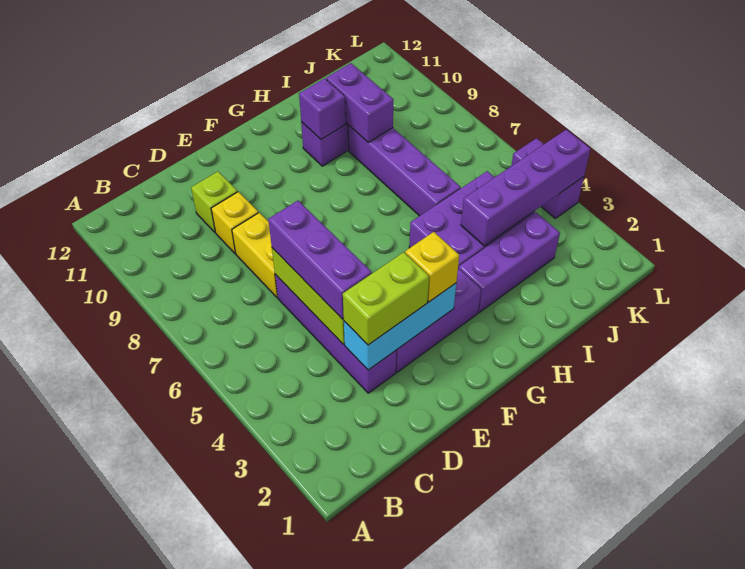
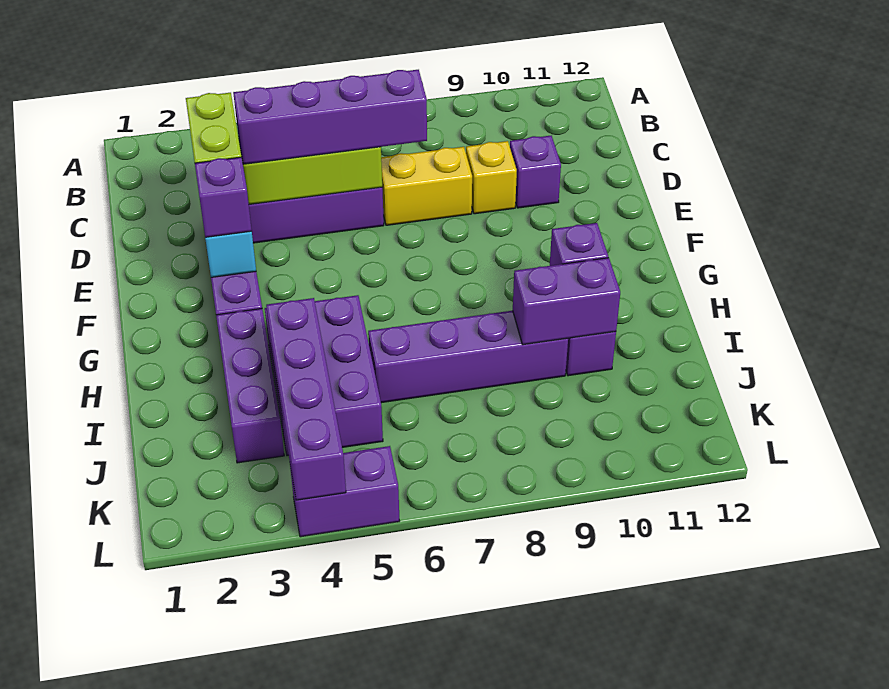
purple 1x3 brick [268,201,372,319] -> purple 1x4 brick [233,70,427,164]
lime 1x1 brick [191,172,238,233] -> purple 1x1 brick [510,136,561,208]
yellow 1x1 brick [405,232,459,302] -> purple 1x1 brick [195,157,252,238]

